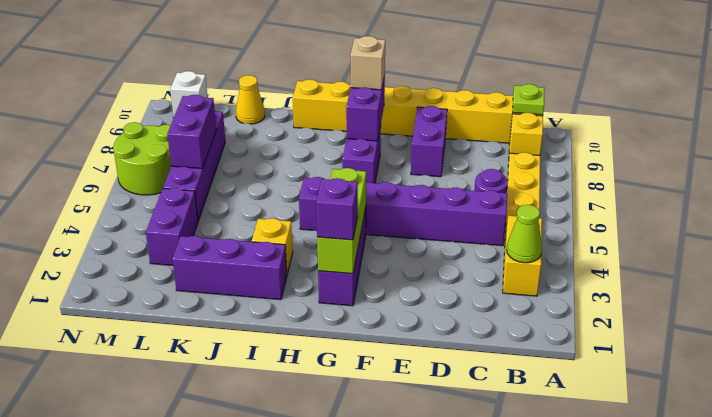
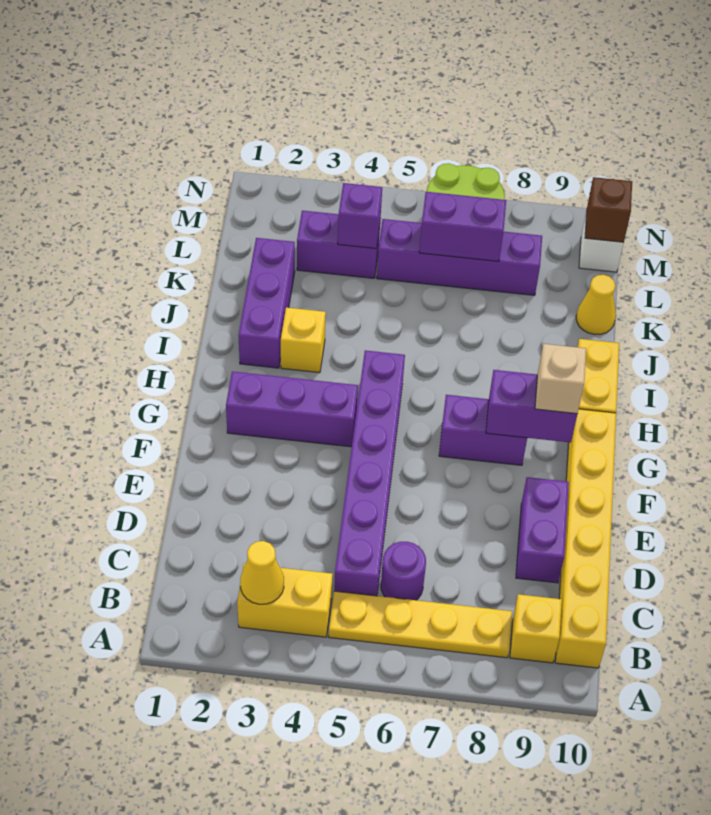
lime 1x1 cone [507,205,542,263] -> yellow 1x1 cone [240,541,284,604]
lime 1x1 plate [513,84,544,115] -> none
purple 1x2 brick [411,106,447,177] -> purple 1x2 brick turned to [516,477,569,583]
lime 1x3 brick [317,168,366,274] -> none
purple 1x1 brick [316,178,358,240] -> purple 1x1 brick moved to [338,183,382,248]
none -> brown 1x1 brick [585,177,632,243]

